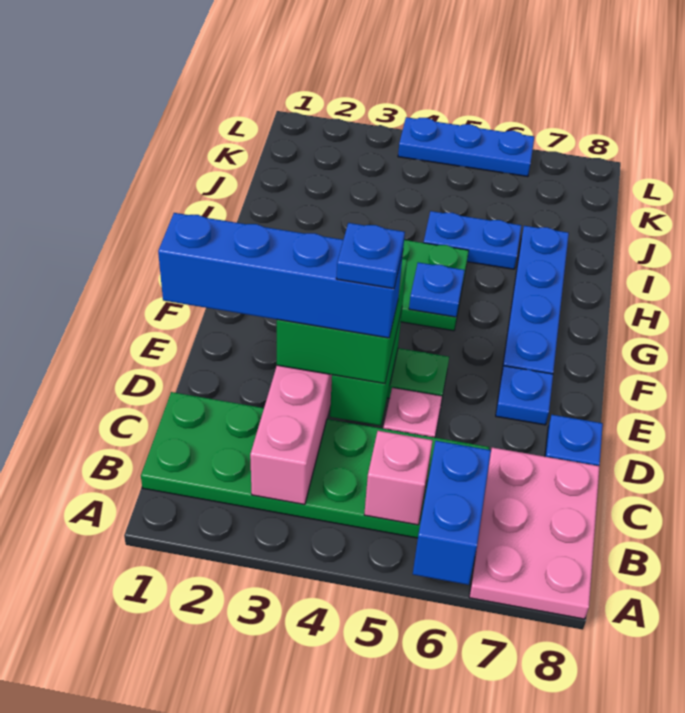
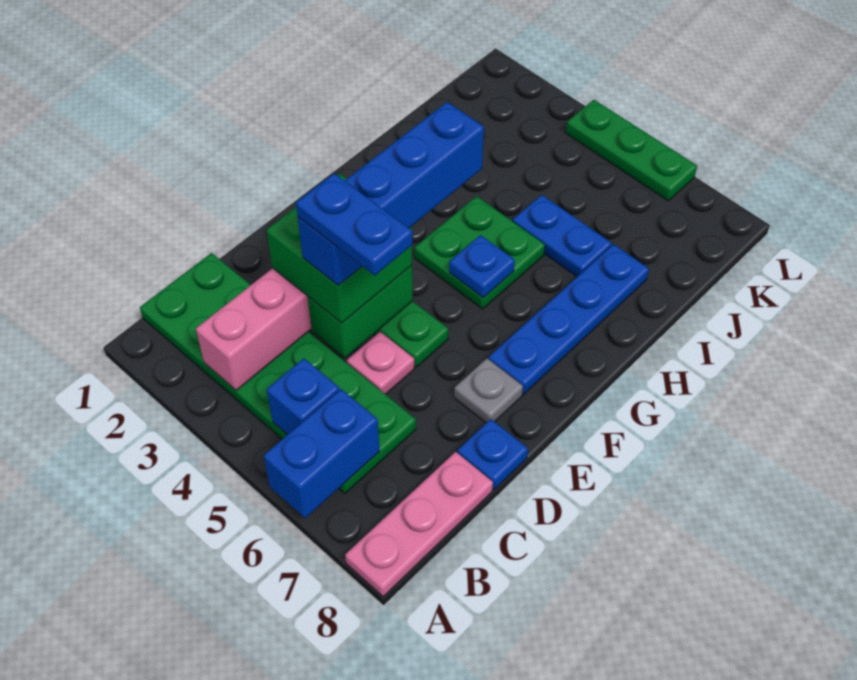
pink 2x3 plate [469,448,600,619] -> pink 1x3 plate [345,452,493,597]
pink 1x1 brick [364,431,433,525] -> blue 1x1 brick [267,358,340,435]
blue 1x4 brick [158,213,403,338] -> blue 1x4 brick turned to [298,102,484,286]
blue 1x1 plate [336,223,405,289] -> blue 1x2 plate [296,173,413,275]
blue 1x1 plate [496,366,553,425] -> grey 1x1 plate [454,358,523,423]
blue 1x3 plate [398,117,534,177] -> green 1x3 plate [566,100,697,201]

